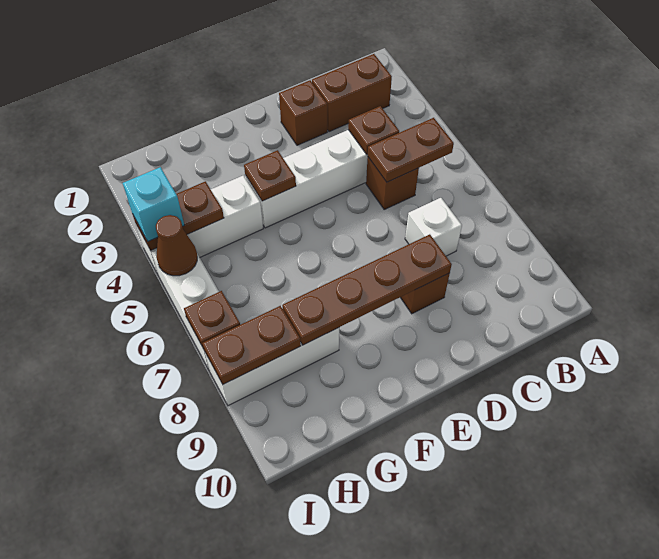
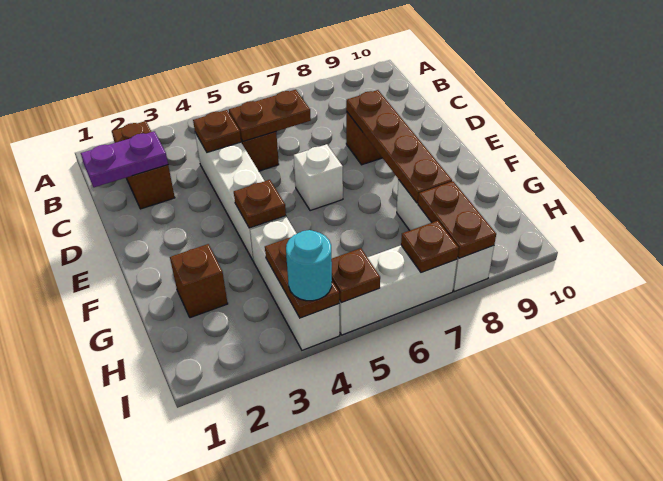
brown 1x2 plate [367,118,454,182] -> brown 1x2 plate turned to [229,90,311,141]
none -> purple 1x2 plate [81,131,168,187]
white 1x1 brick [405,198,462,256] -> white 1x1 brick moved to [294,144,343,211]
brown 1x1 brick [279,80,327,145] -> brown 1x1 brick moved to [170,244,228,318]
cyan 1x1 brick [123,167,184,241] -> cyan 1x1 round brick [286,230,332,301]
brown 1x1 cone [156,215,197,276] -> brown 1x1 plate [331,248,380,303]

